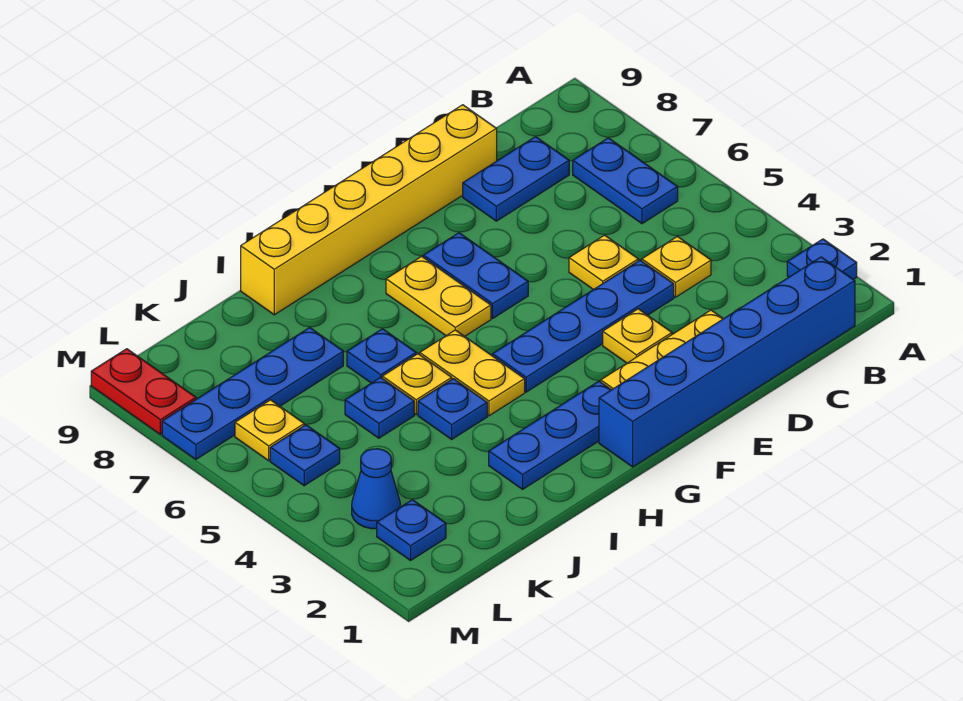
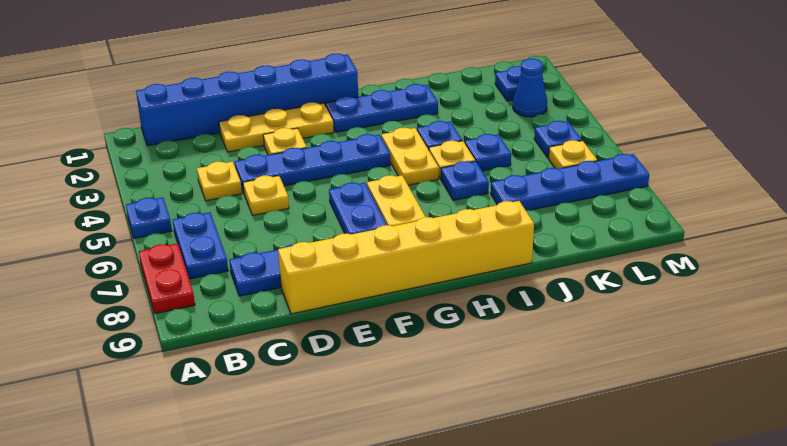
blue 1x1 plate [787,239,857,279] -> blue 1x1 plate moved to [126,197,172,238]
red 1x2 plate [91,349,196,435] -> red 1x2 plate moved to [139,243,195,314]

